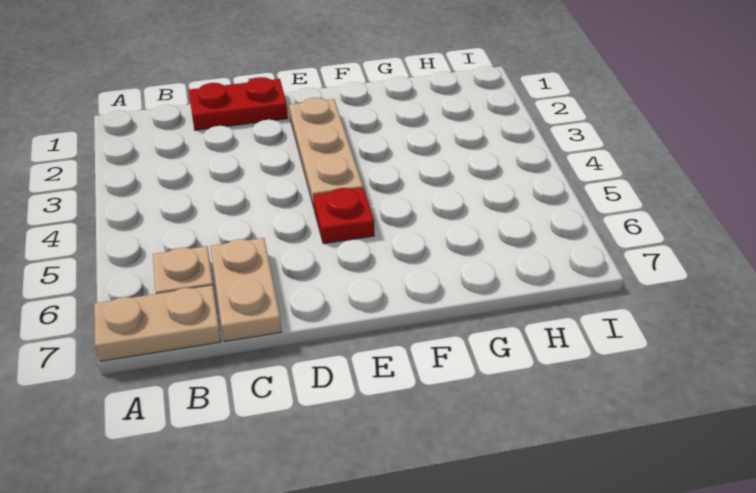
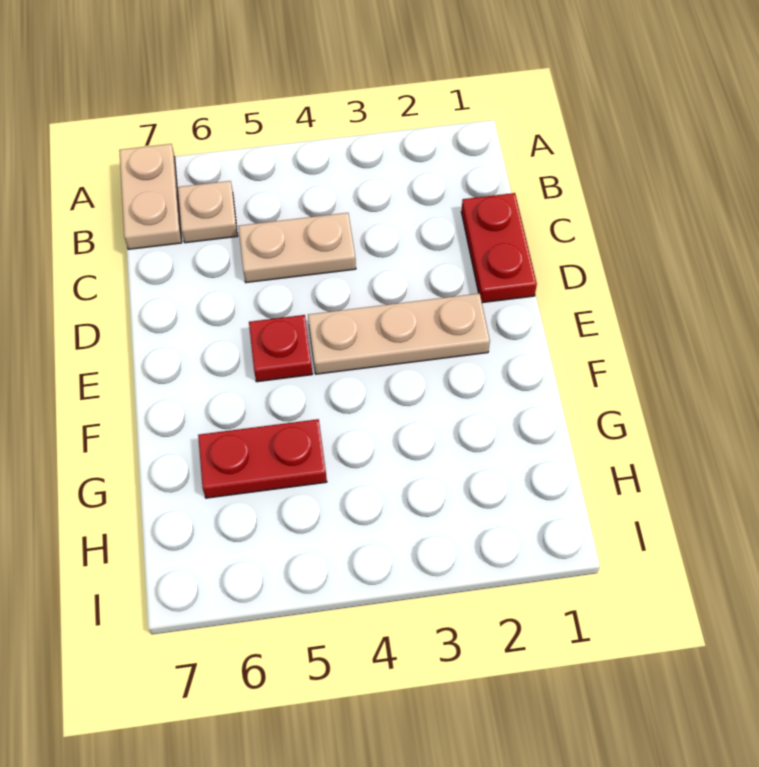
tan 1x2 plate [210,238,282,342] -> tan 1x2 plate moved to [238,213,356,283]
none -> red 1x2 plate [198,419,327,498]

